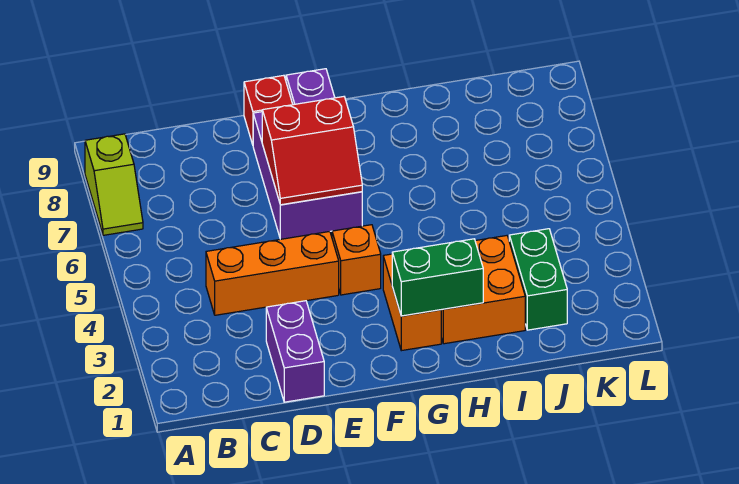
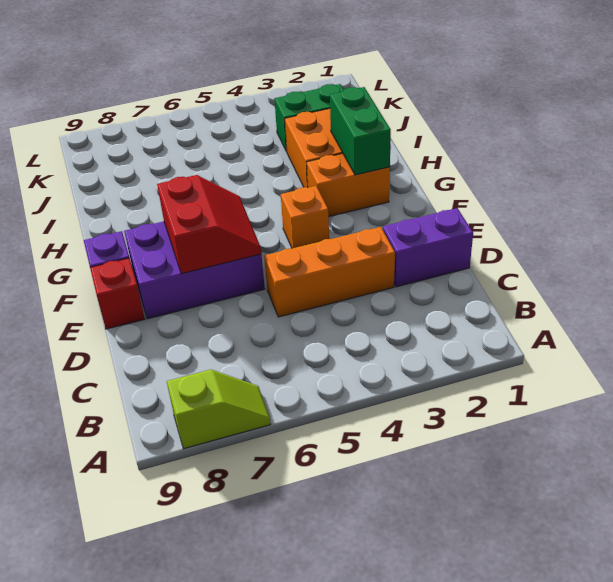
orange 1x3 brick [206,231,339,315] -> orange 1x3 brick turned to [264,227,395,317]

